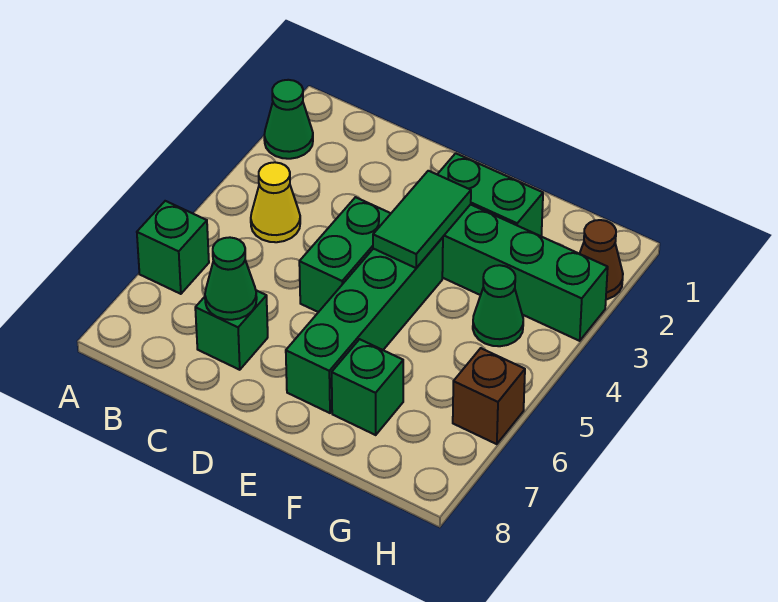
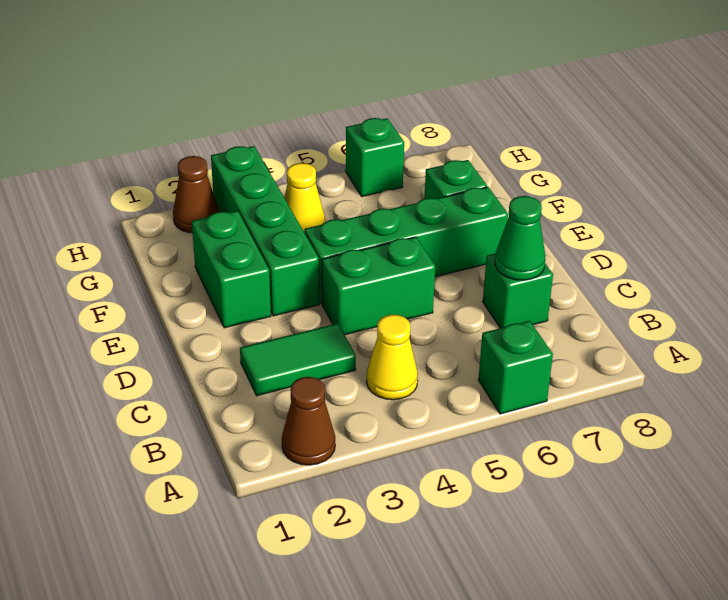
green 1x1 cone [264,80,313,159] -> brown 1x1 cone [282,377,335,465]
green 1x2 tile [373,171,471,268] -> green 1x2 tile moved to [240,323,356,396]
green 1x1 cone [473,265,523,346] -> yellow 1x1 cone [284,163,325,233]
brown 1x1 brick [453,348,525,444] -> green 1x1 brick [346,118,404,197]

